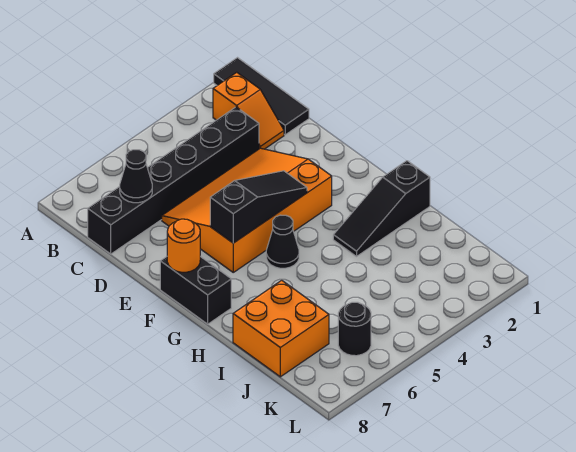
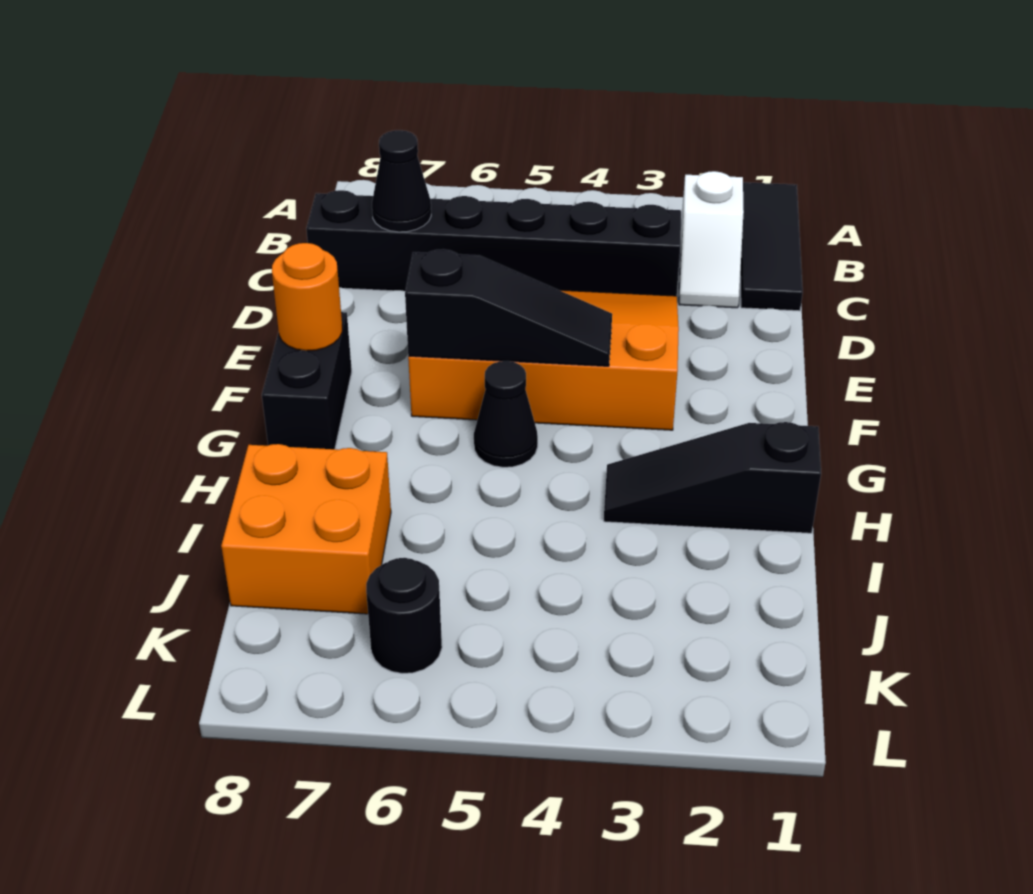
orange 1x2 slope [213,72,284,149] -> white 1x2 slope [679,171,744,308]

